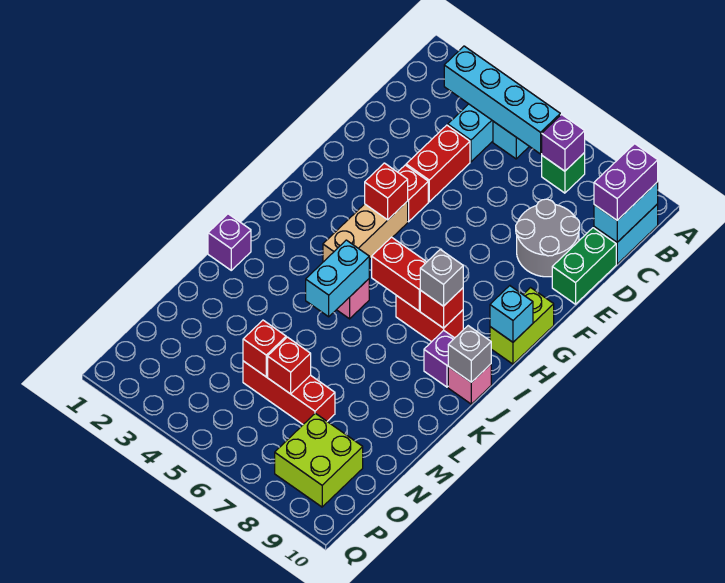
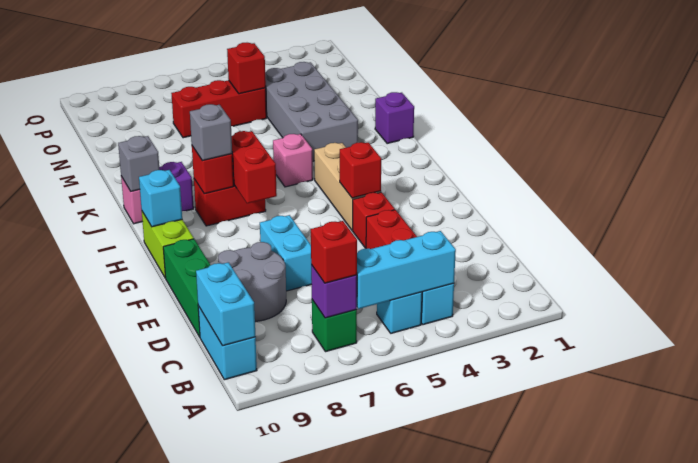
cyan 1x4 brick [444,46,560,154] -> cyan 1x3 brick [357,231,456,309]
purple 1x2 brick [594,144,658,220] -> none
green 1x2 brick [552,228,616,304] -> green 1x3 brick [163,239,210,337]
red 1x2 brick [372,237,426,311] -> red 1x2 brick turned to [232,131,277,203]
cyan 1x2 brick [306,240,369,317] -> cyan 1x2 brick moved to [260,215,312,291]
none -> grey 2x4 brick [265,62,358,161]
red 1x1 brick [268,337,311,394] -> red 1x1 brick moved to [311,221,357,283]
lime 2x2 brick [275,413,363,507] -> none

